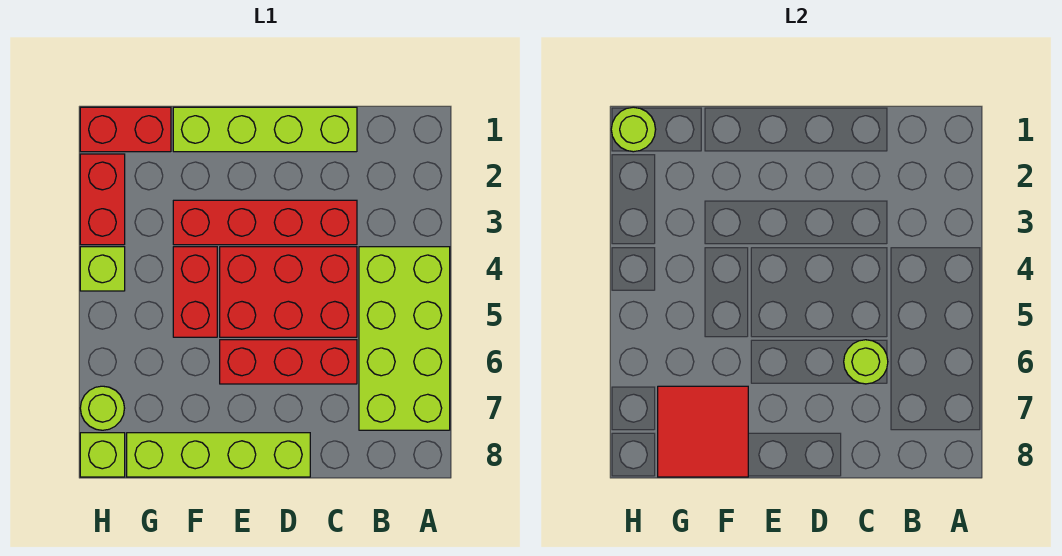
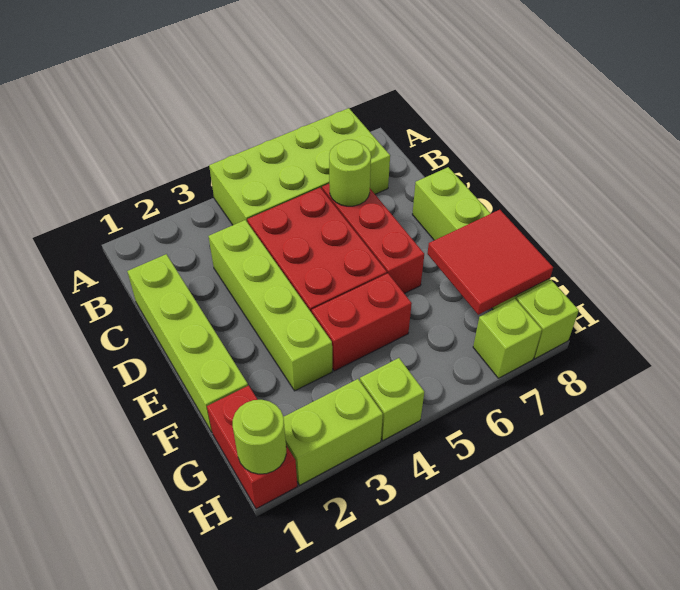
red 1x4 brick [173,200,357,245] -> lime 1x4 brick [209,220,332,391]
red 1x2 brick [80,154,125,245] -> lime 1x2 brick [284,379,383,485]
lime 1x1 round brick [80,386,125,430] -> lime 1x1 brick [473,299,542,378]

